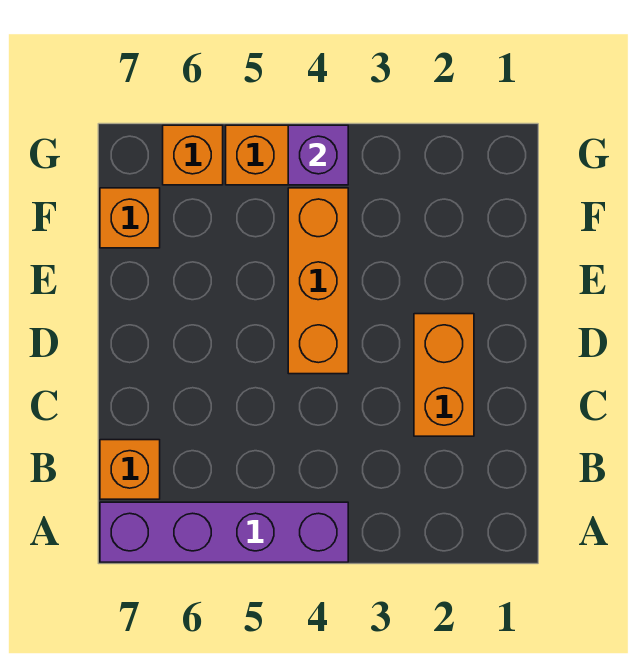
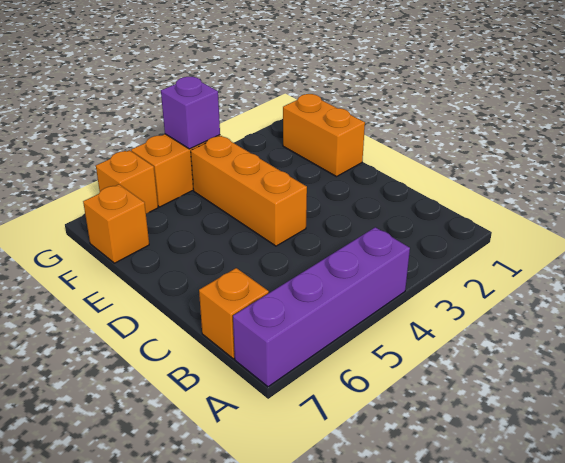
orange 1x2 brick [414,314,474,436] -> orange 1x2 brick moved to [283,94,365,177]

